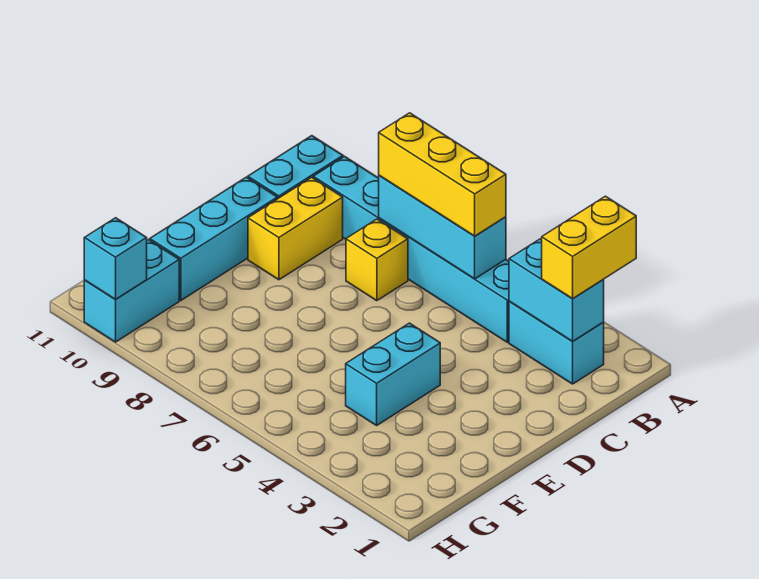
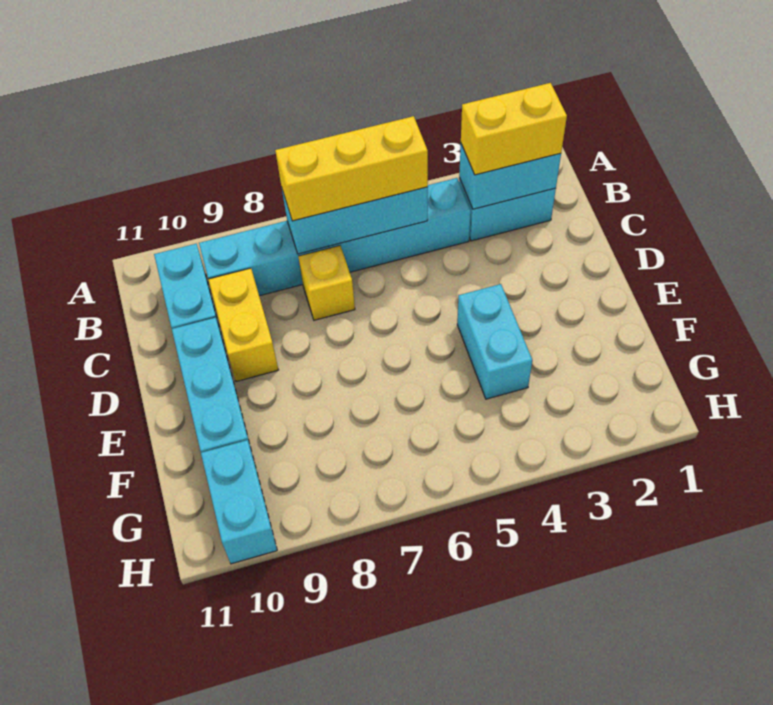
yellow 1x2 brick [542,196,636,299] -> yellow 1x2 brick turned to [461,83,567,175]
cyan 1x1 brick [84,218,147,300] -> none

